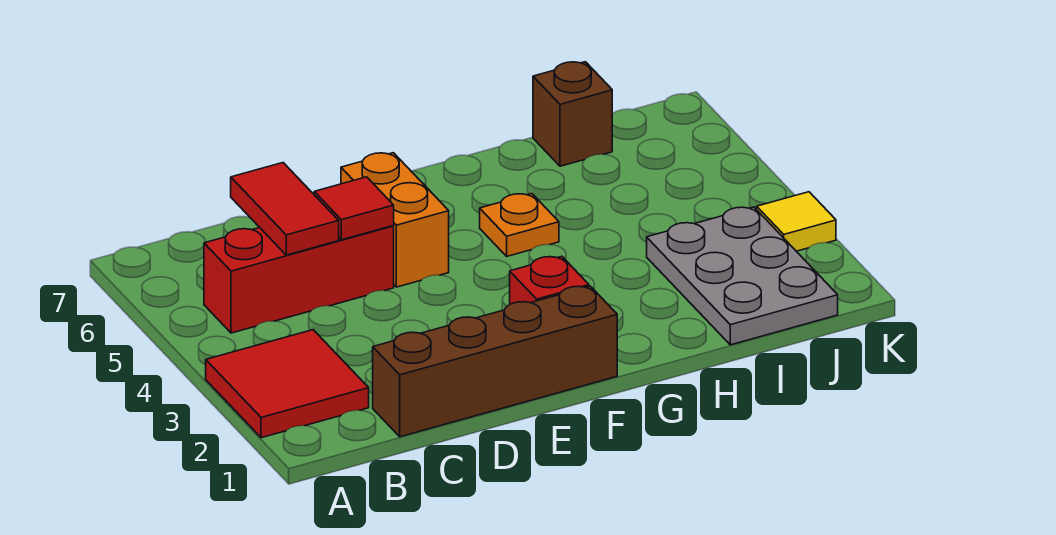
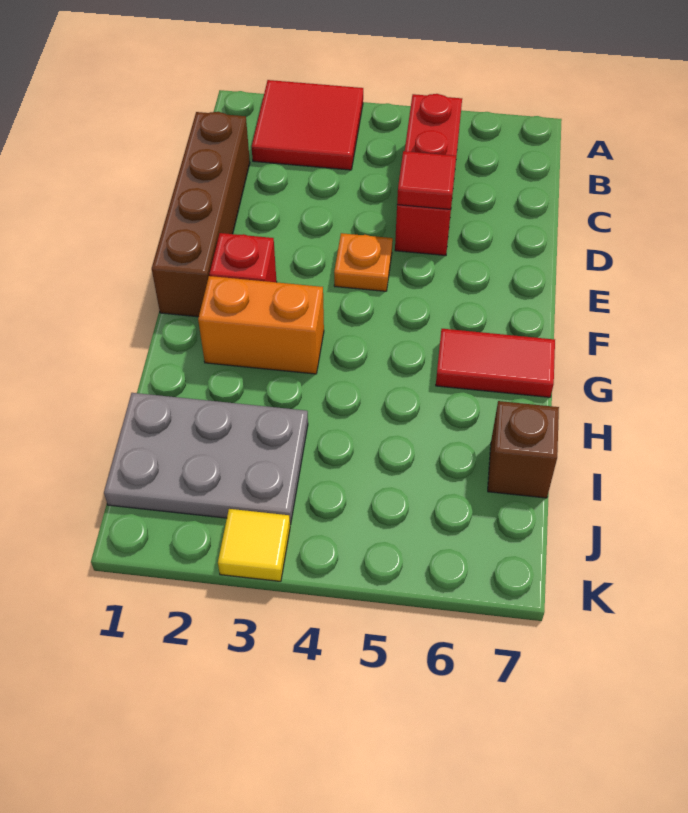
red 1x2 tile [231,163,339,255] -> red 1x2 tile moved to [436,329,555,397]
orange 1x2 brick [341,153,449,287] -> orange 1x2 brick moved to [198,276,324,374]
orange 1x1 plate [480,194,559,256] -> orange 1x1 plate moved to [334,233,393,291]

